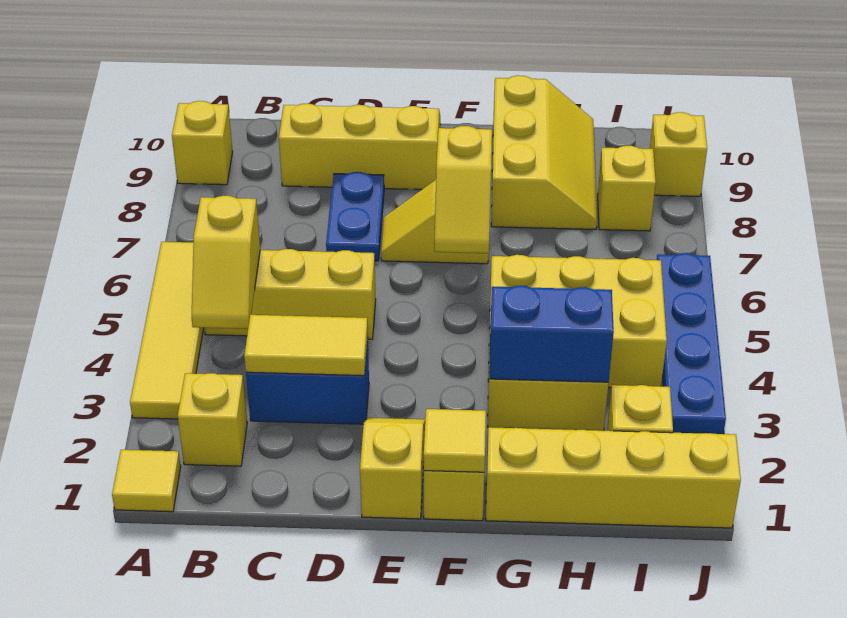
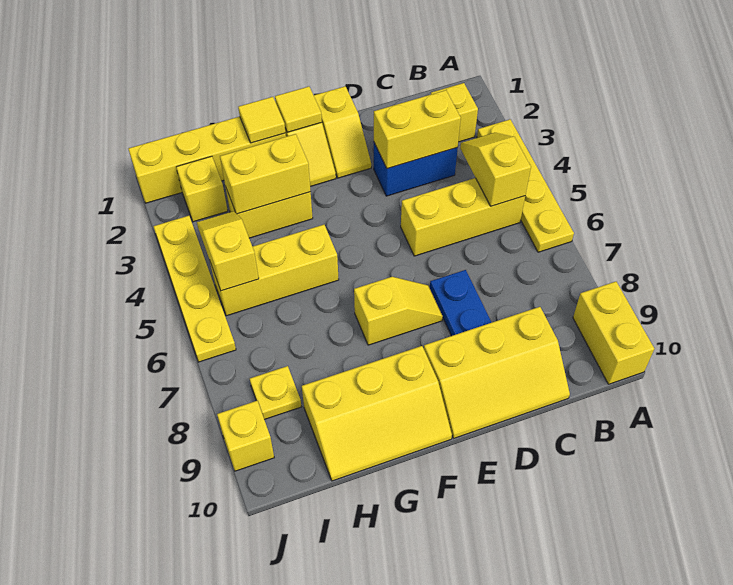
yellow 1x1 tile [112,450,181,512] -> yellow 1x1 tile moved to [238,97,286,143]
yellow 1x4 tile [130,242,203,419] -> yellow 1x4 plate [477,119,574,252]
yellow 1x1 brick [172,101,233,185] -> yellow 1x2 brick [573,281,655,384]
yellow 1x2 tile [244,315,368,376] -> yellow 1x2 brick [374,90,461,169]
yellow 1x2 slope [434,126,492,253] -> yellow 1x2 slope moved to [197,211,259,291]
blue 1x2 brick [489,286,614,382] -> yellow 1x2 brick [220,134,311,214]
yellow 2x3 brick [488,255,667,388] -> yellow 1x3 brick [210,225,339,316]
yellow 2x3 slope [491,75,597,230] -> yellow 2x3 slope turned to [302,346,452,481]
yellow 1x1 brick [598,146,656,231] -> yellow 1x1 plate [250,366,301,420]
blue 1x4 plate [657,253,726,434] -> yellow 1x4 plate [153,216,236,362]

